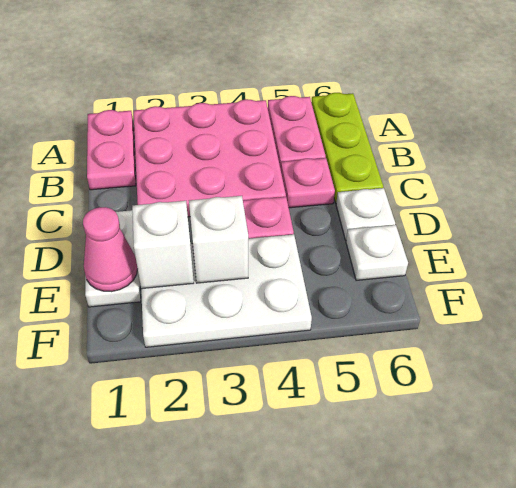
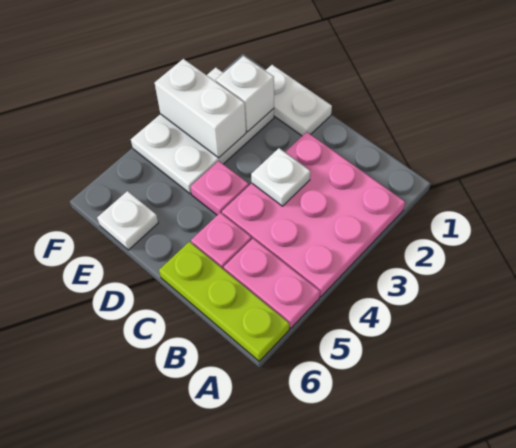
pink 1x2 plate [87,110,136,190] -> none
white 1x1 plate [336,188,395,240] -> white 1x1 plate moved to [251,148,310,206]
pink 1x1 cone [83,207,138,292] -> none
white 1x1 brick [189,196,248,283] -> white 1x2 brick [155,59,246,158]

